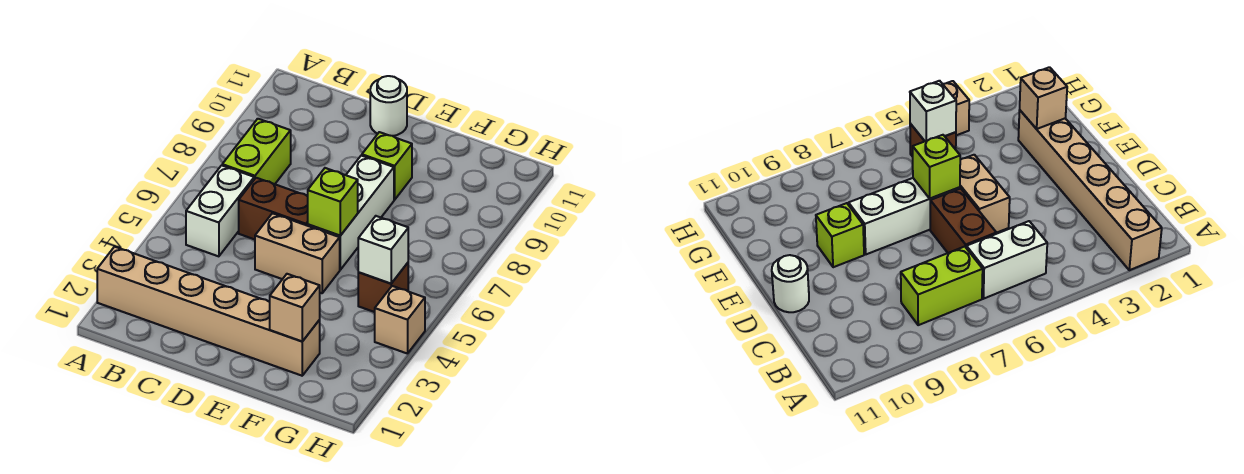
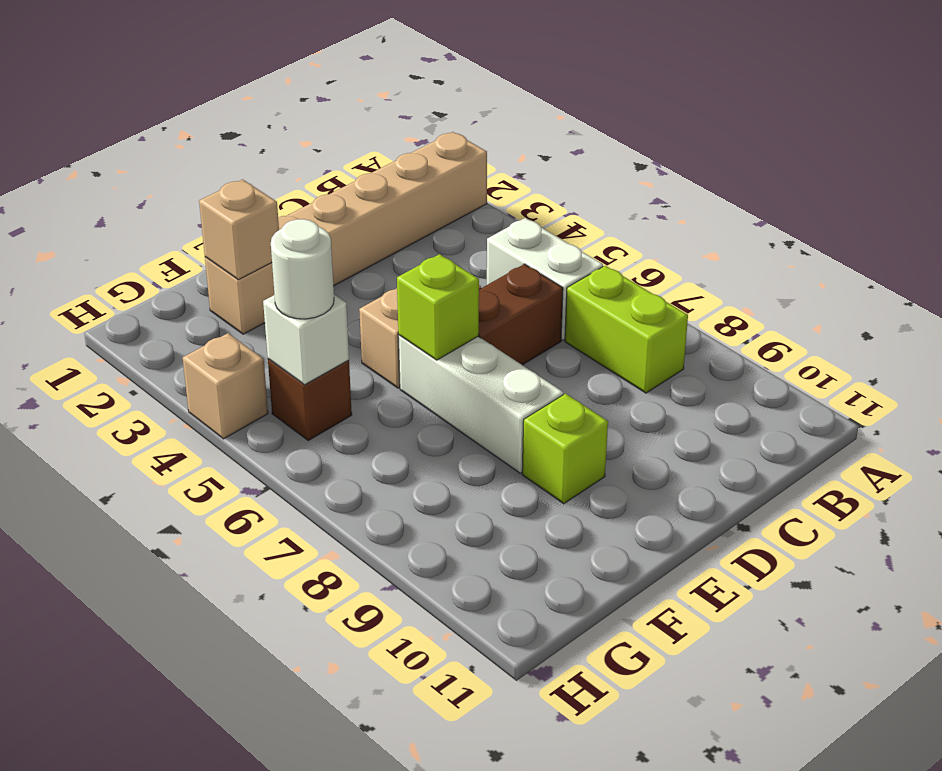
white 1x1 round brick [370,76,407,136] -> white 1x1 round brick moved to [271,219,334,319]

